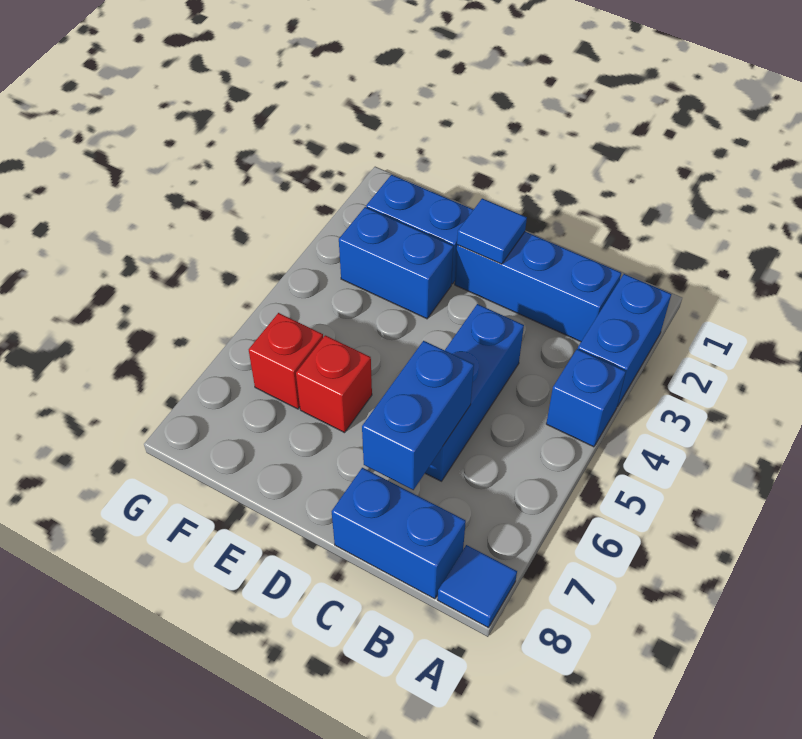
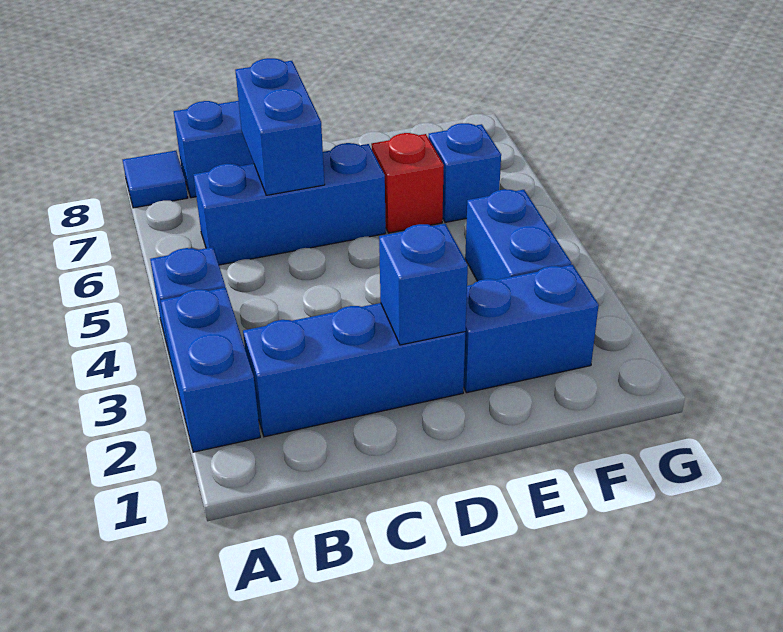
blue 1x3 brick [425,304,524,481] -> blue 1x3 brick turned to [193,143,386,265]
blue 1x1 tile [457,198,527,264] -> blue 1x1 brick [379,224,468,345]
blue 1x2 brick [339,207,453,319] -> blue 1x2 brick turned to [465,189,571,281]
red 1x1 brick [249,313,323,409] -> blue 1x1 brick [428,123,501,222]

